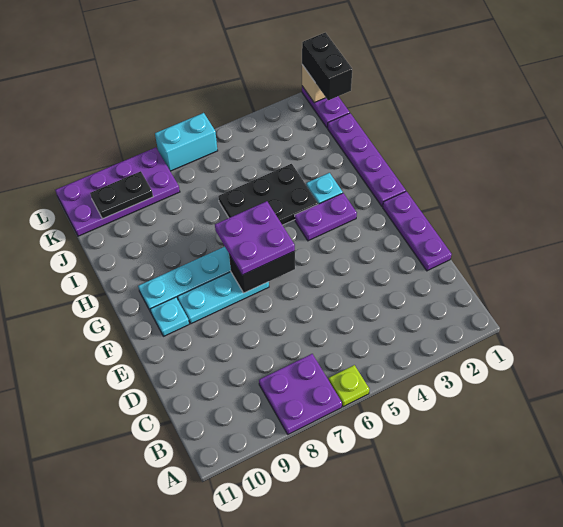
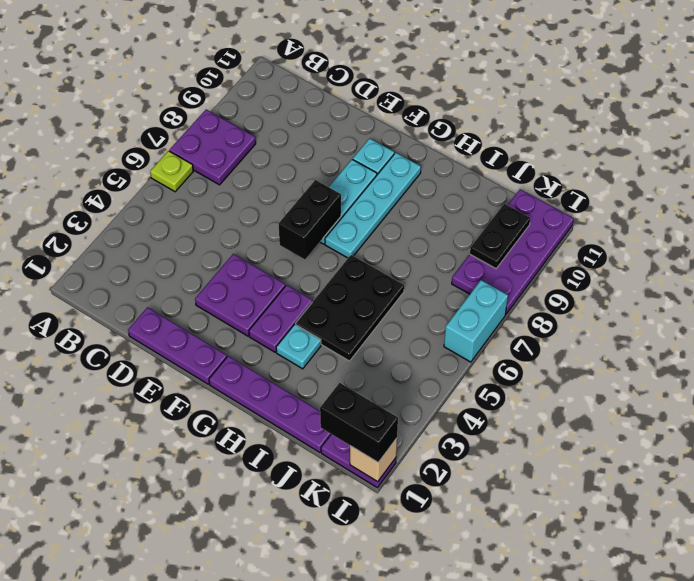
purple 2x2 plate [215,201,295,275] -> purple 2x2 plate moved to [195,254,285,336]

